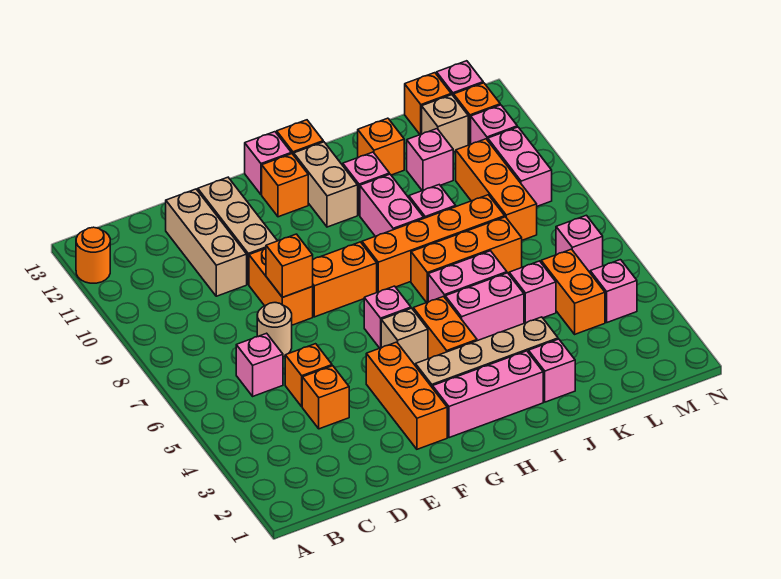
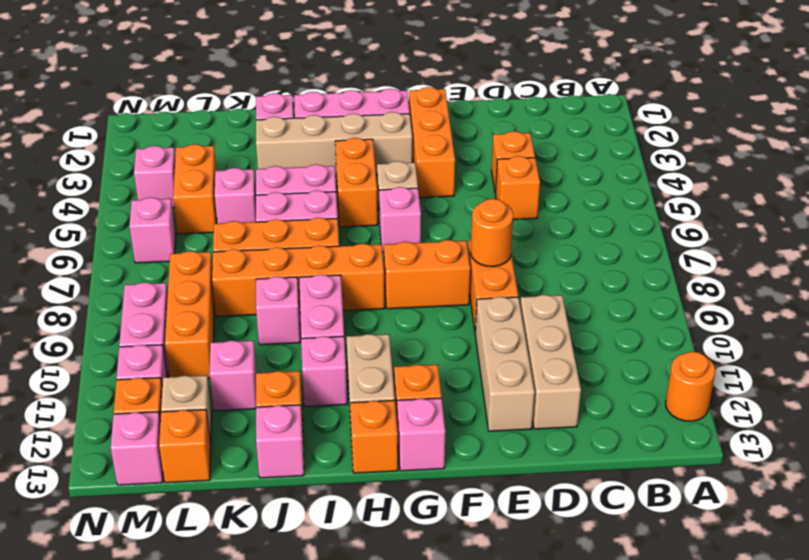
pink 1x1 brick [236,333,283,396] -> pink 1x1 brick moved to [256,405,304,478]
tan 1x1 round brick [257,303,292,357] -> none
orange 1x1 brick [266,234,313,297] -> orange 1x1 round brick [471,199,513,267]

